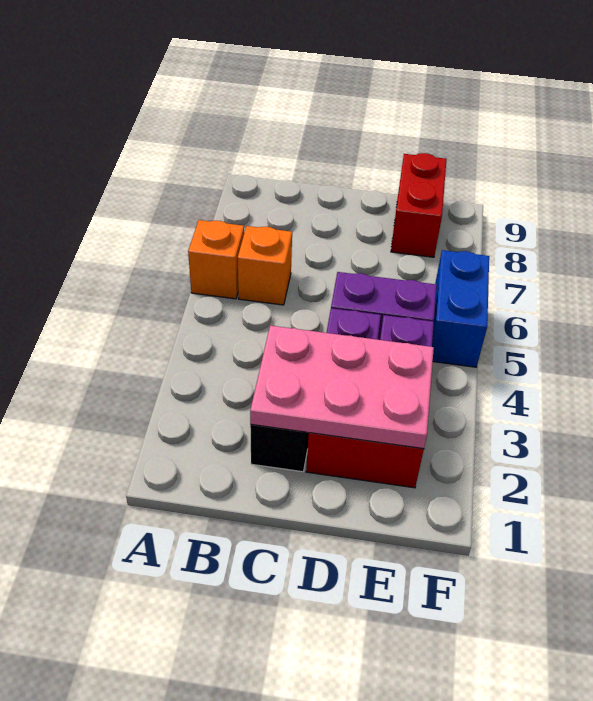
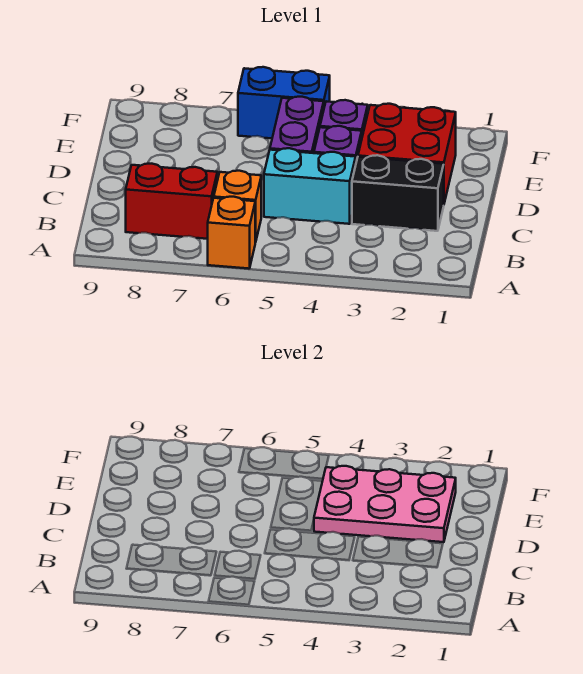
pink 2x3 plate [250,326,434,449] -> pink 2x3 plate turned to [314,466,456,542]
none -> cyan 1x2 brick [264,148,356,224]
red 1x2 brick [391,153,446,257] -> red 1x2 brick moved to [126,164,217,239]

